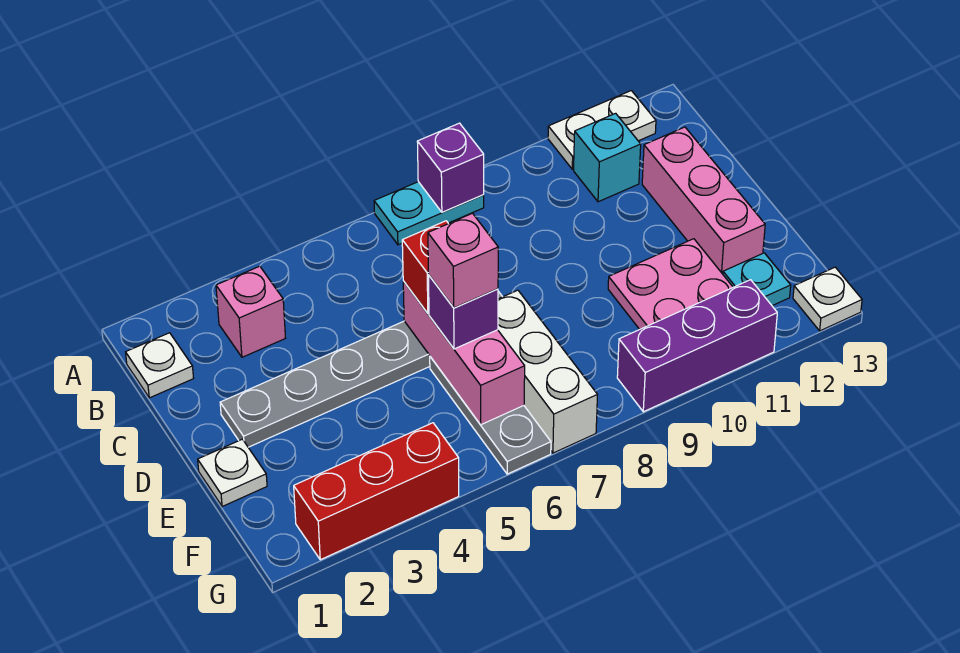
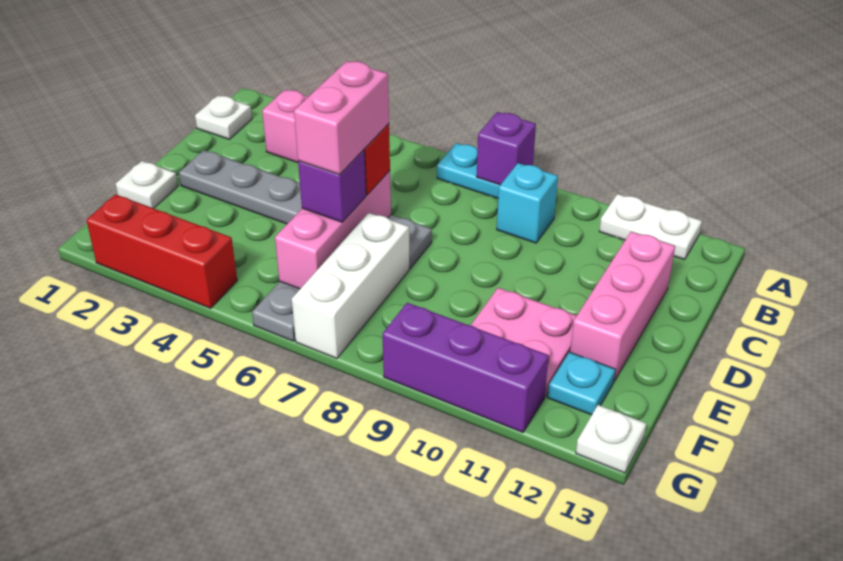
cyan 1x1 brick [574,113,641,202] -> cyan 1x1 brick moved to [497,163,558,243]
pink 1x1 brick [428,213,498,308] -> pink 1x2 brick [294,61,389,175]

